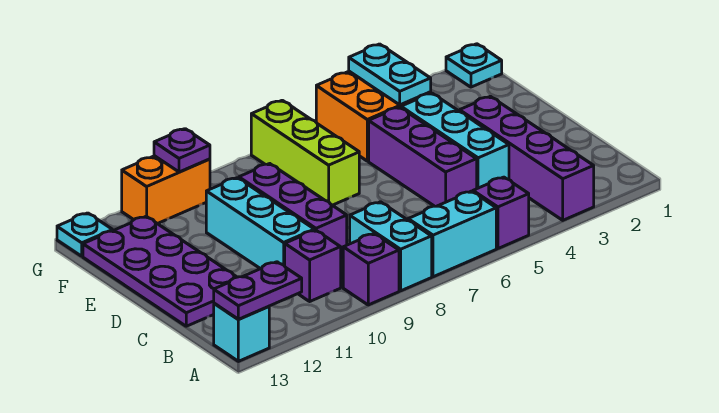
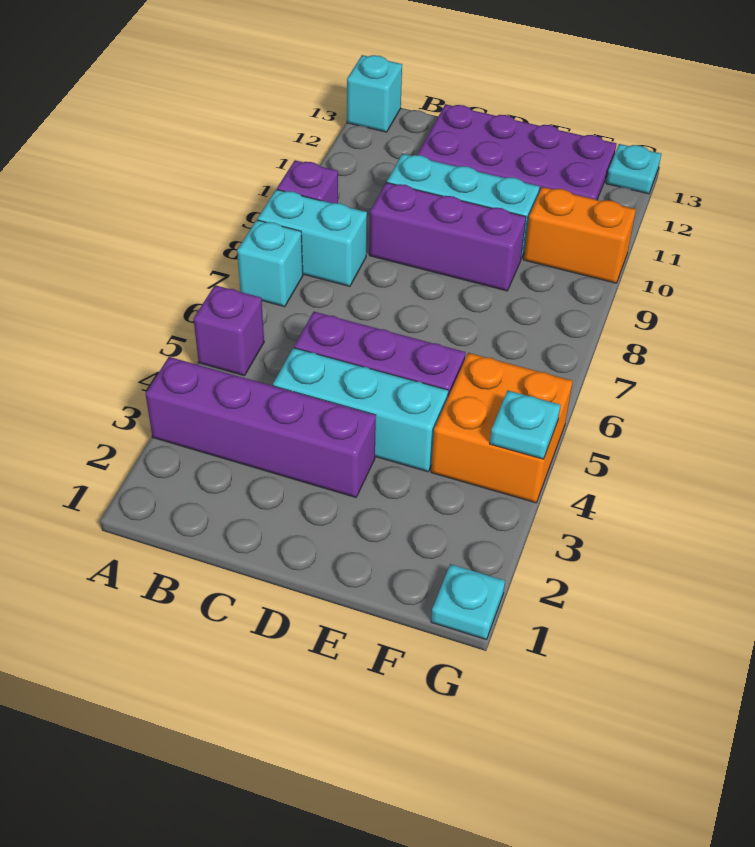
cyan 1x2 brick [408,191,496,277] -> cyan 1x1 brick [237,220,303,307]
purple 1x2 plate [214,262,302,319] -> none
purple 1x1 brick [285,230,341,301] -> none
lime 1x3 brick [251,100,359,205] -> none
cyan 1x2 plate [349,44,431,105] -> cyan 1x1 plate [490,391,561,459]
orange 1x2 brick [122,156,210,224] -> orange 1x2 brick turned to [524,187,636,283]
purple 1x1 plate [154,129,210,172] -> none

